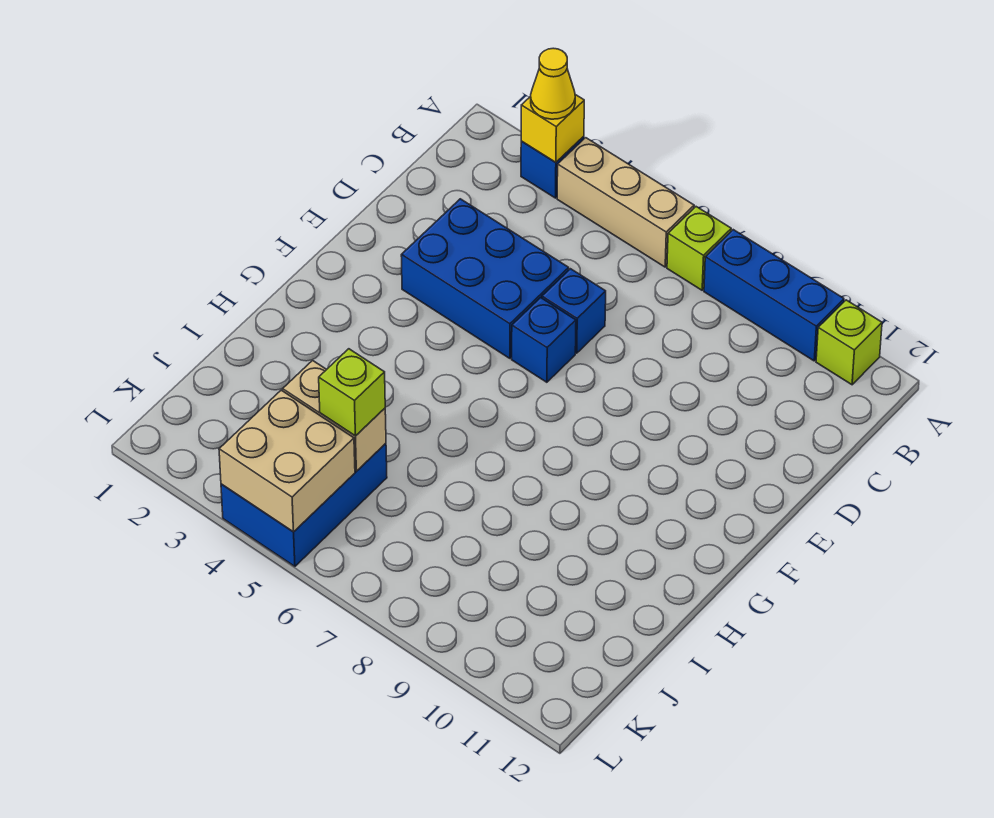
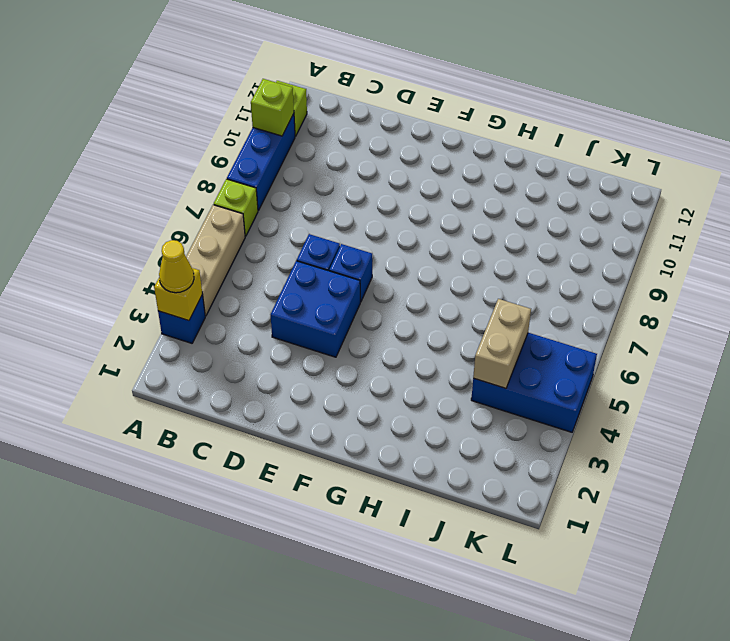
blue 2x3 brick [401,199,569,358] -> blue 2x2 brick [271,261,360,357]
lime 1x1 brick [319,349,385,436] -> lime 1x1 brick moved to [251,79,294,136]
tan 2x2 brick [219,390,355,532] -> none

